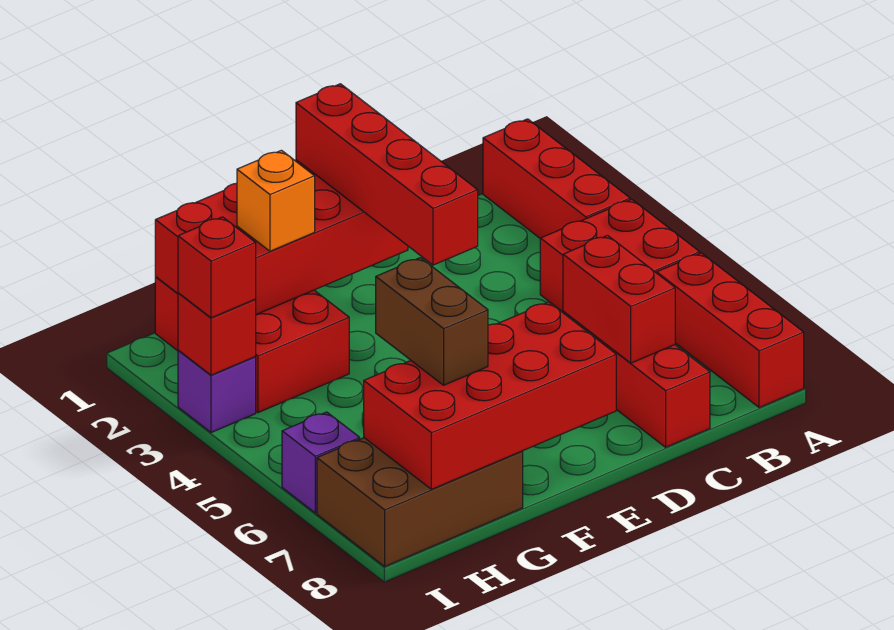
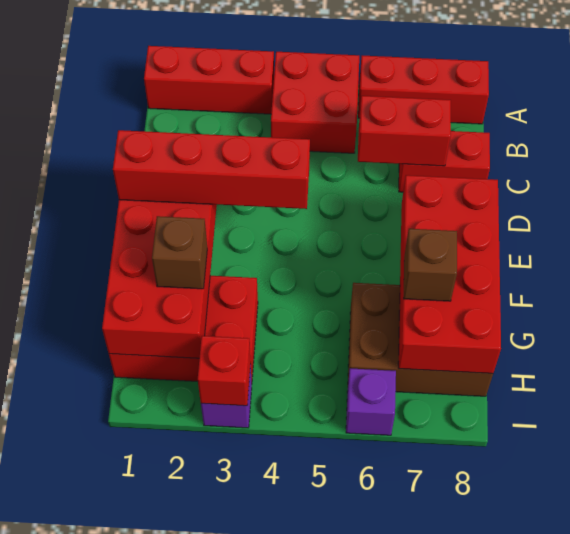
orange 1x1 brick [237,150,315,251] -> brown 1x1 brick [152,216,207,289]
brown 1x2 brick [376,258,488,385] -> brown 1x1 brick [403,229,457,301]
brown 2x3 brick [317,438,523,566] -> brown 2x3 brick turned to [348,283,493,396]
red 1x1 brick [178,217,256,318] -> none

